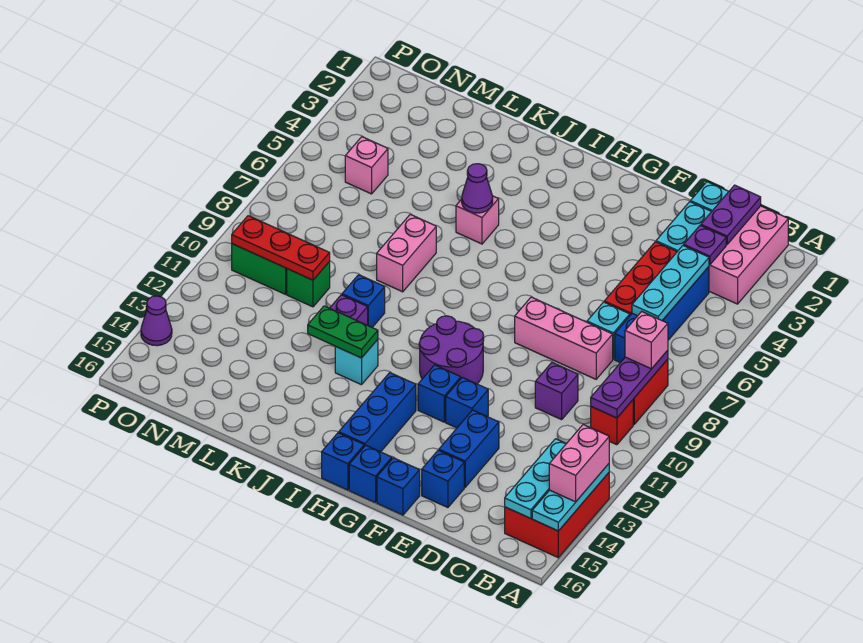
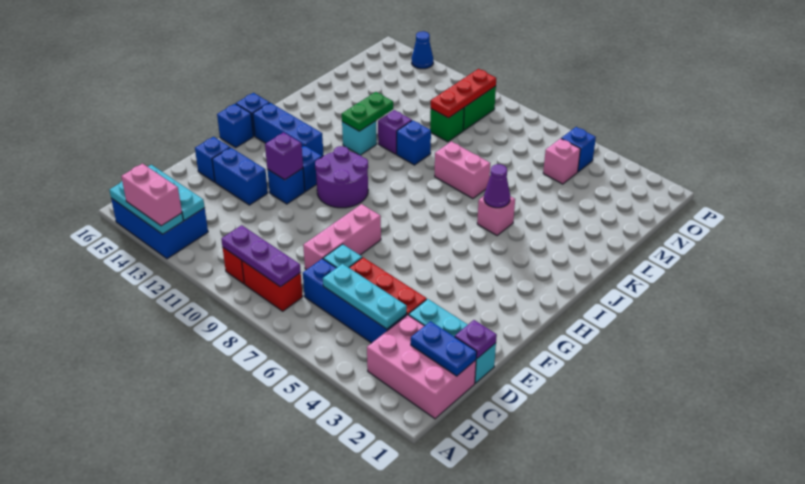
red 2x3 brick [505,473,609,558] -> blue 2x3 brick [111,198,208,259]
pink 1x1 brick [625,311,668,369] -> none
purple 1x2 plate [701,185,761,245] -> blue 1x2 plate [411,321,477,376]
purple 1x1 plate [684,225,726,265] -> purple 1x1 plate moved to [455,320,497,359]
purple 1x1 brick [535,363,578,420] -> purple 1x1 brick moved to [265,132,303,180]
blue 1x1 brick [377,458,420,515] -> blue 1x1 brick moved to [561,127,596,172]
purple 1x1 cone [141,296,172,346] -> blue 1x1 cone [412,31,433,69]

